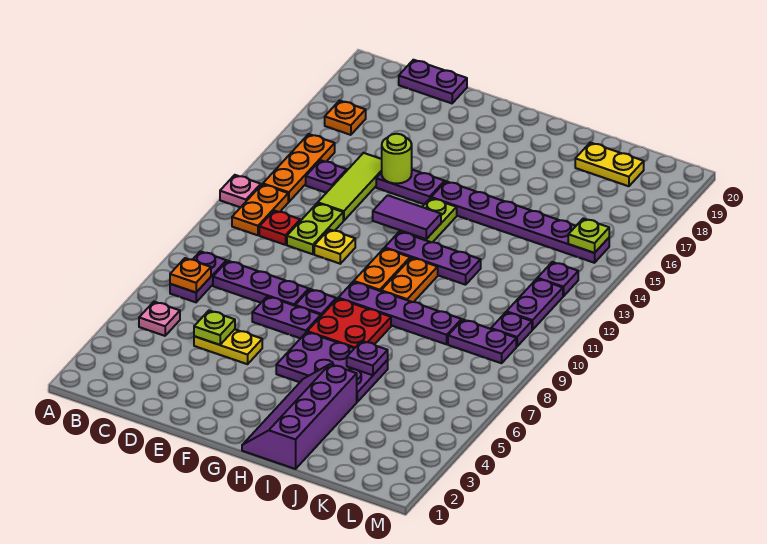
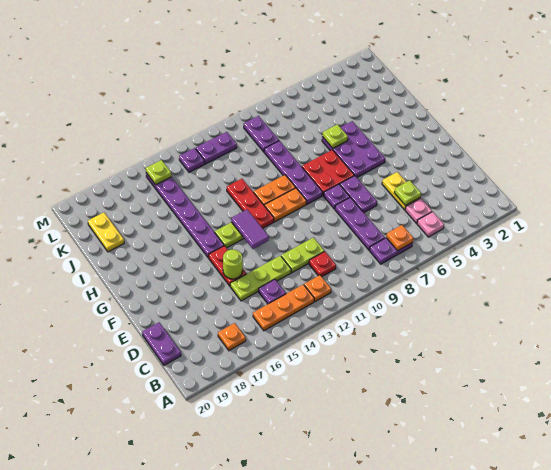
pink 1x1 plate [220,175,261,207] -> pink 1x1 plate moved to [405,198,432,223]
orange 1x2 plate [232,184,288,235] -> orange 1x1 plate [304,275,331,302]
lime 1x3 tile [318,153,382,221] -> lime 1x3 plate [230,256,291,301]
yellow 1x1 plate [314,229,355,264] -> none
purple 1x2 plate [376,170,445,204] -> red 1x2 plate [209,246,246,286]
purple 1x3 plate [385,231,481,285] -> red 1x3 plate [227,179,274,228]
purple 2x4 slope [242,364,357,469] -> none
purple 1x1 plate [347,341,388,375] -> lime 1x1 plate [322,124,348,148]
purple 1x1 plate [491,312,532,346] -> none

